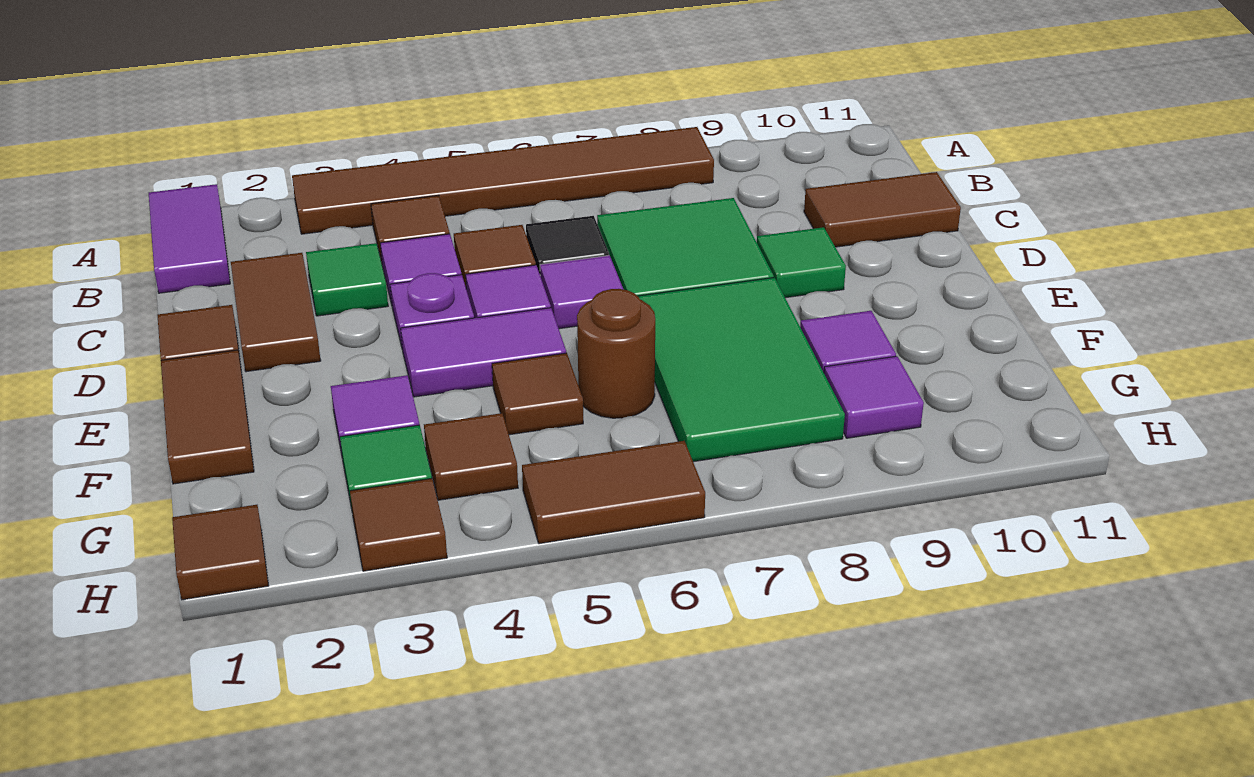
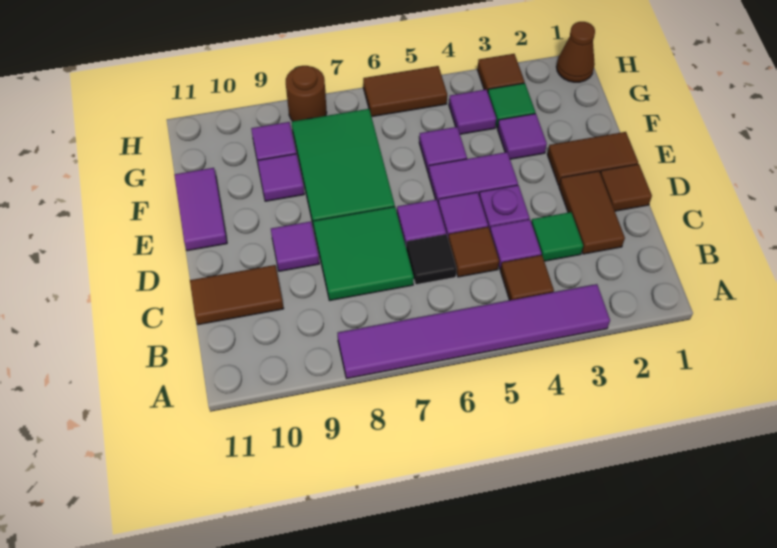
purple 1x2 tile [149,184,230,293] -> purple 1x2 tile moved to [174,168,227,251]
brown 1x6 tile [292,127,714,234] -> purple 1x6 tile [338,284,610,379]
green 1x1 tile [757,227,846,298] -> purple 1x1 tile [271,221,319,271]
brown 1x2 tile [161,350,254,484] -> brown 1x2 tile turned to [547,132,638,185]
brown 1x1 tile [492,353,583,435] -> purple 1x1 tile [419,127,467,173]
brown 1x1 round brick [577,289,655,418] -> brown 1x1 round brick moved to [286,66,327,121]
brown 1x1 tile [424,413,518,500] -> purple 1x1 tile [449,90,496,134]
brown 1x1 tile [172,505,268,600] -> brown 1x1 cone [556,22,595,82]

